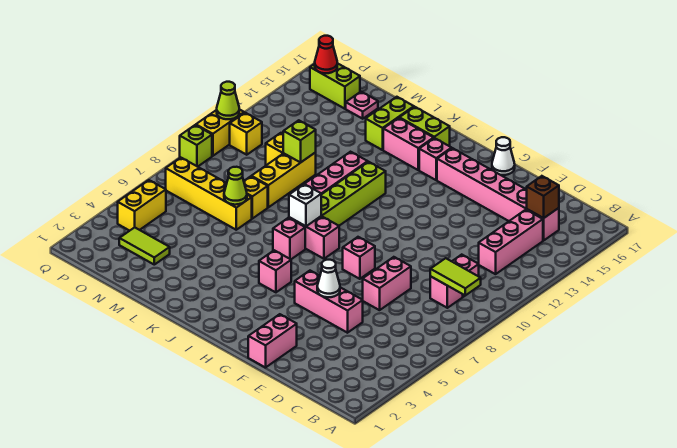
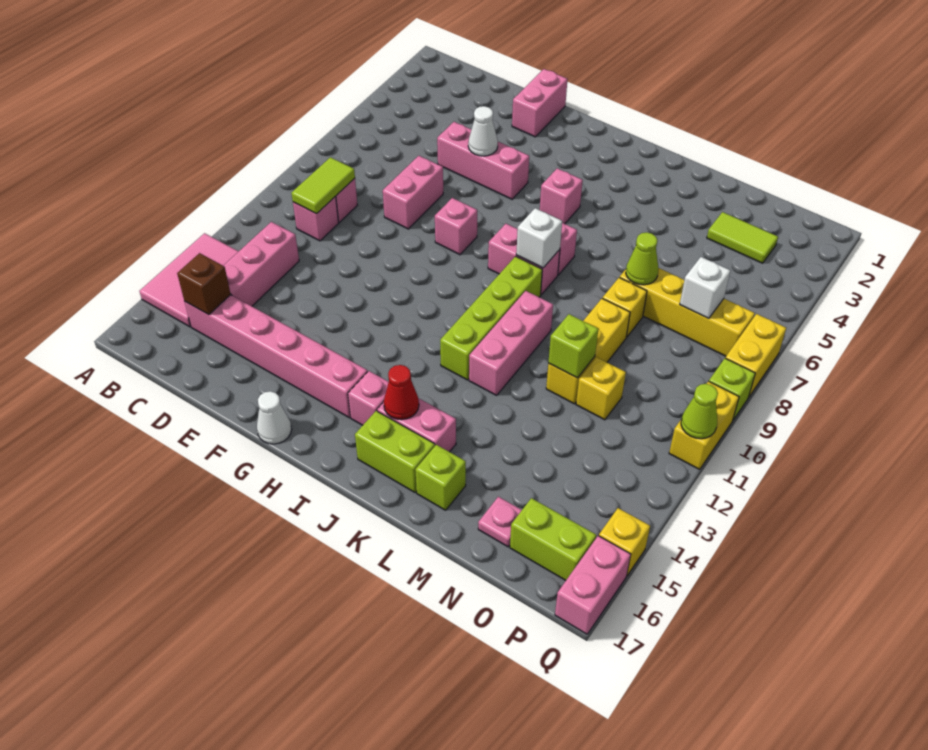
none -> pink 2x3 tile [139,233,239,327]
lime 1x2 tile [430,258,481,295] -> lime 1x2 tile turned to [292,157,355,214]
lime 1x2 brick [366,97,414,150] -> lime 1x1 brick [415,445,466,510]
none -> white 1x1 brick [680,257,731,319]
yellow 1x2 brick [118,180,166,231] -> yellow 1x2 brick moved to [725,314,786,398]
yellow 1x1 brick [230,113,262,155] -> yellow 1x1 brick moved to [599,508,650,575]
red 1x1 cone [315,36,337,73] -> red 1x1 cone moved to [384,365,419,420]
none -> pink 1x2 brick [555,536,631,634]

